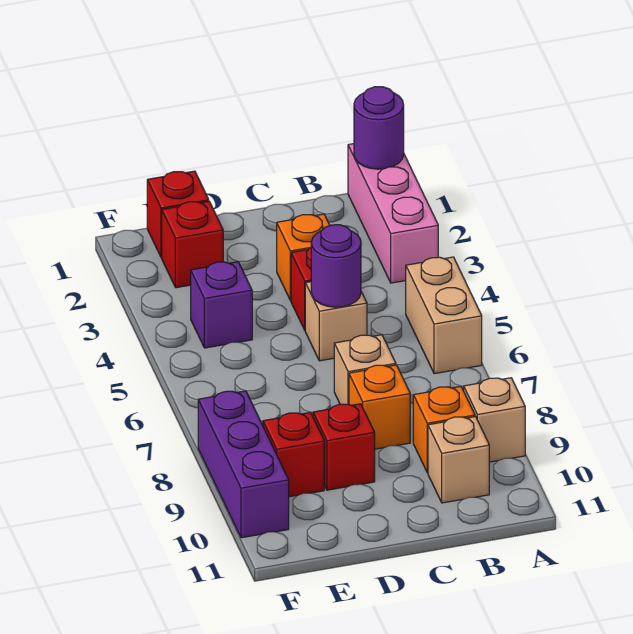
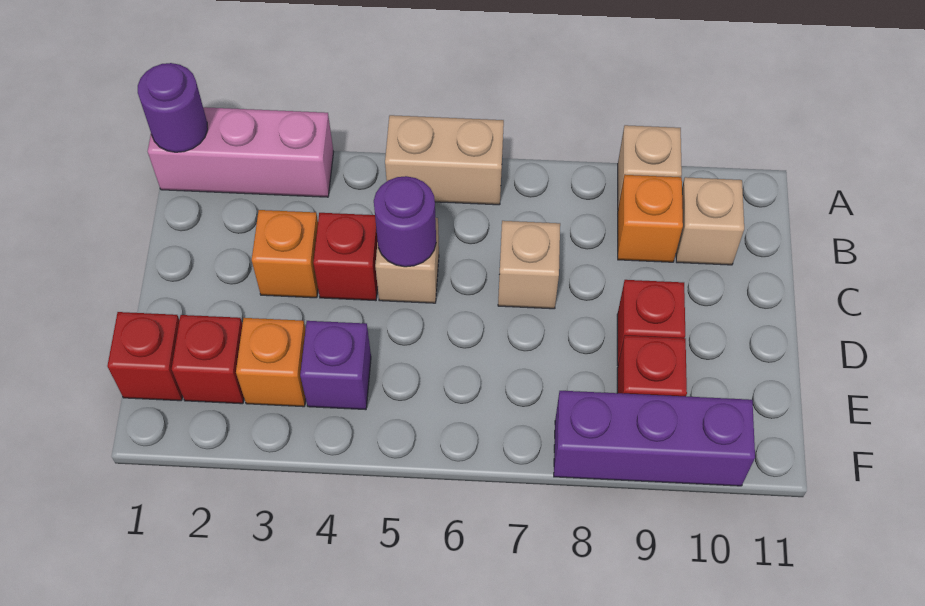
orange 1x1 brick [349,365,410,449] -> orange 1x1 brick moved to [236,318,306,407]

